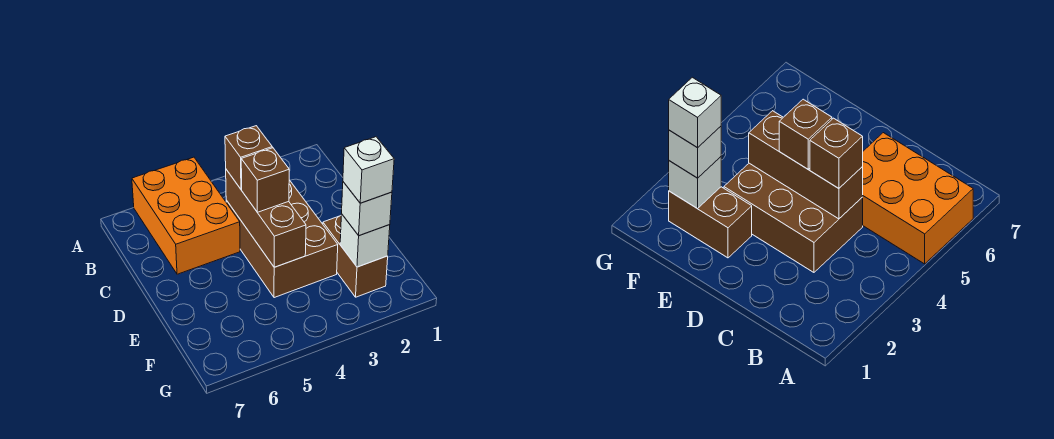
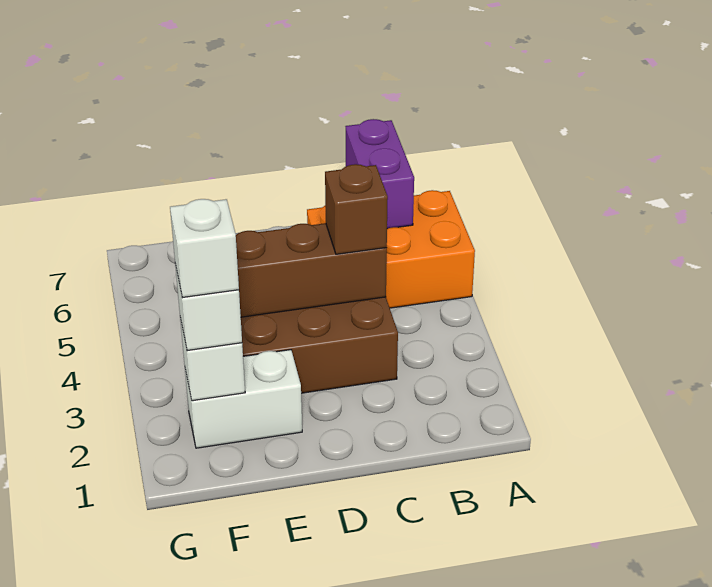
none -> purple 1x2 brick [346,119,414,229]
brown 1x1 brick [241,148,289,212] -> none
brown 1x2 brick [323,216,388,297] -> white 1x2 brick [185,350,302,448]

